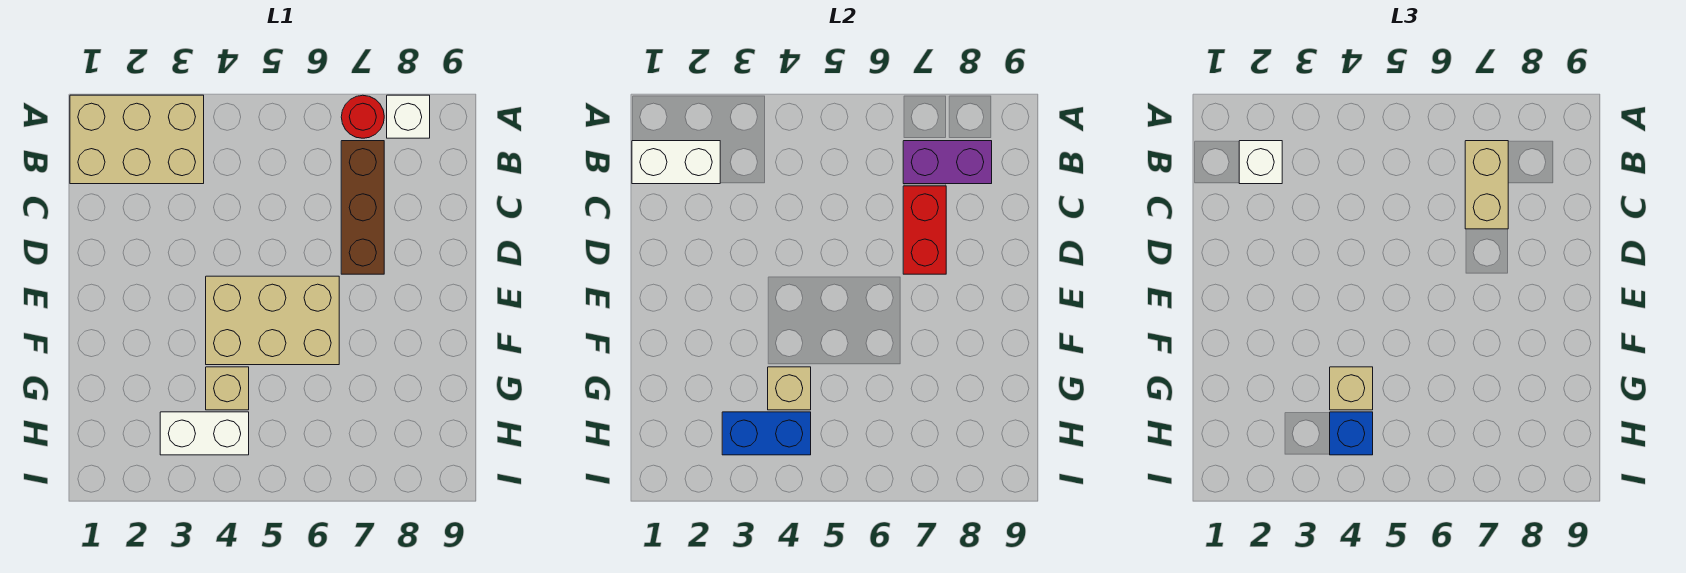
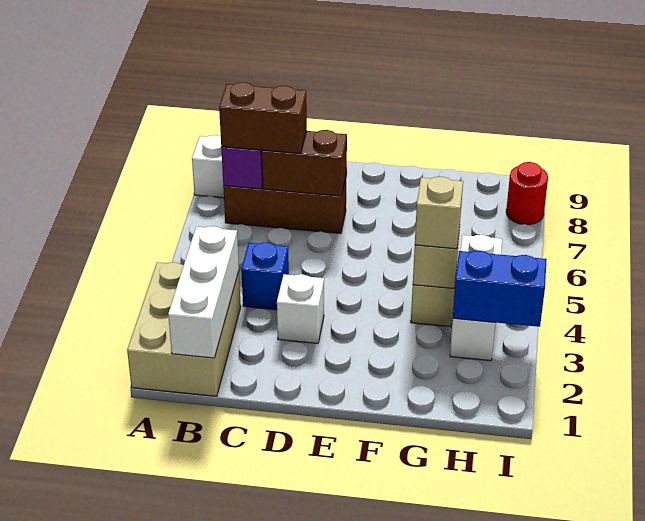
red 1x1 round brick [341,95,384,138] -> red 1x1 round brick moved to [506,162,548,225]
white 1x2 brick [632,141,720,184] -> white 1x3 brick [168,226,239,358]
white 1x1 brick [1239,141,1282,184] -> white 1x1 brick moved to [277,274,324,343]
tan 1x2 brick [1465,141,1508,229] -> brown 1x2 brick [219,82,307,154]
red 1x2 brick [903,186,946,274] -> brown 1x2 brick [262,130,347,196]
tan 2x3 brick [206,276,339,365] -> none
white 1x2 brick [160,412,249,455] -> white 1x3 brick [450,235,502,361]
blue 1x2 brick [722,412,811,455] -> blue 1x2 brick turned to [453,251,547,327]
blue 1x1 brick [1330,412,1373,455] -> blue 1x1 brick moved to [241,242,289,310]

